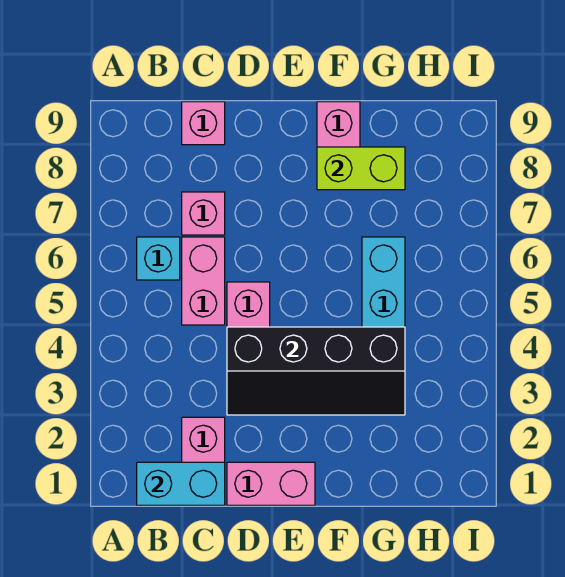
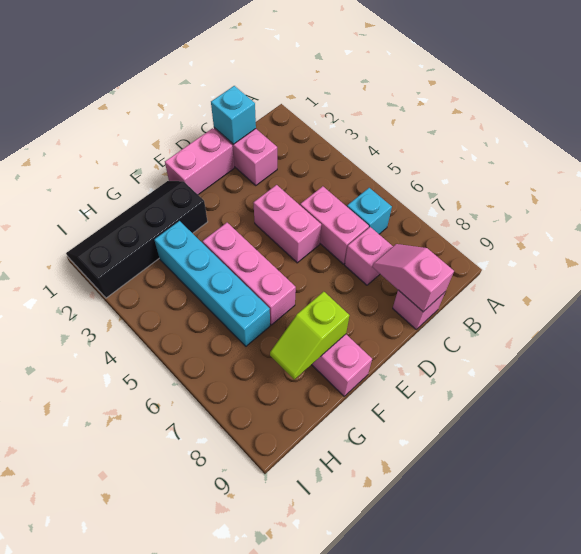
cyan 1x2 brick [137,462,225,505] -> cyan 1x1 brick [211,86,256,144]
none -> pink 1x2 slope [373,244,454,312]
black 2x4 slope [227,327,405,415] -> black 2x4 slope moved to [66,181,208,298]
none -> pink 1x3 brick [203,223,296,325]
lime 1x2 brick [317,147,405,190] -> lime 1x2 slope [270,292,349,380]

